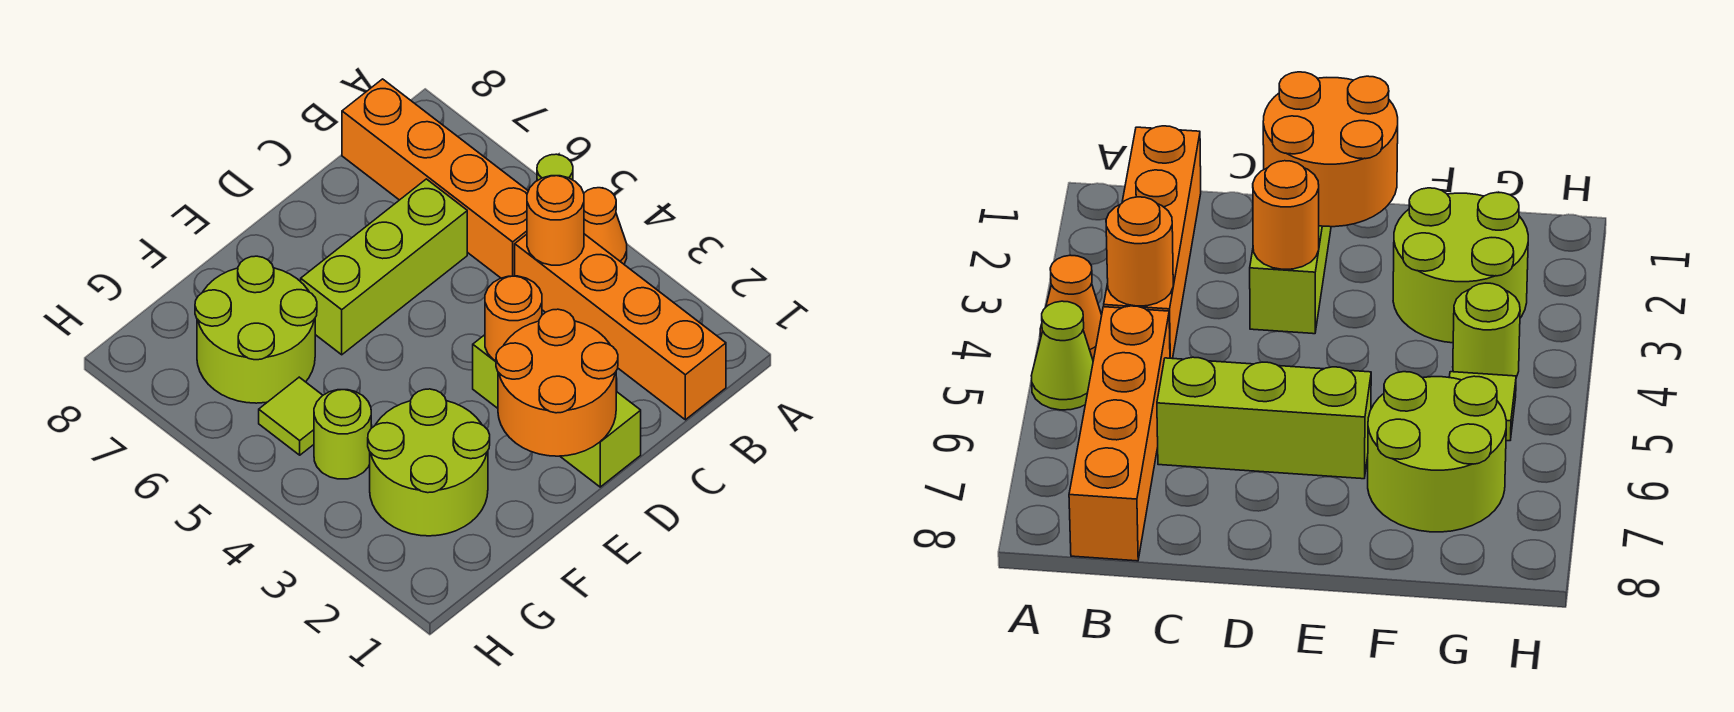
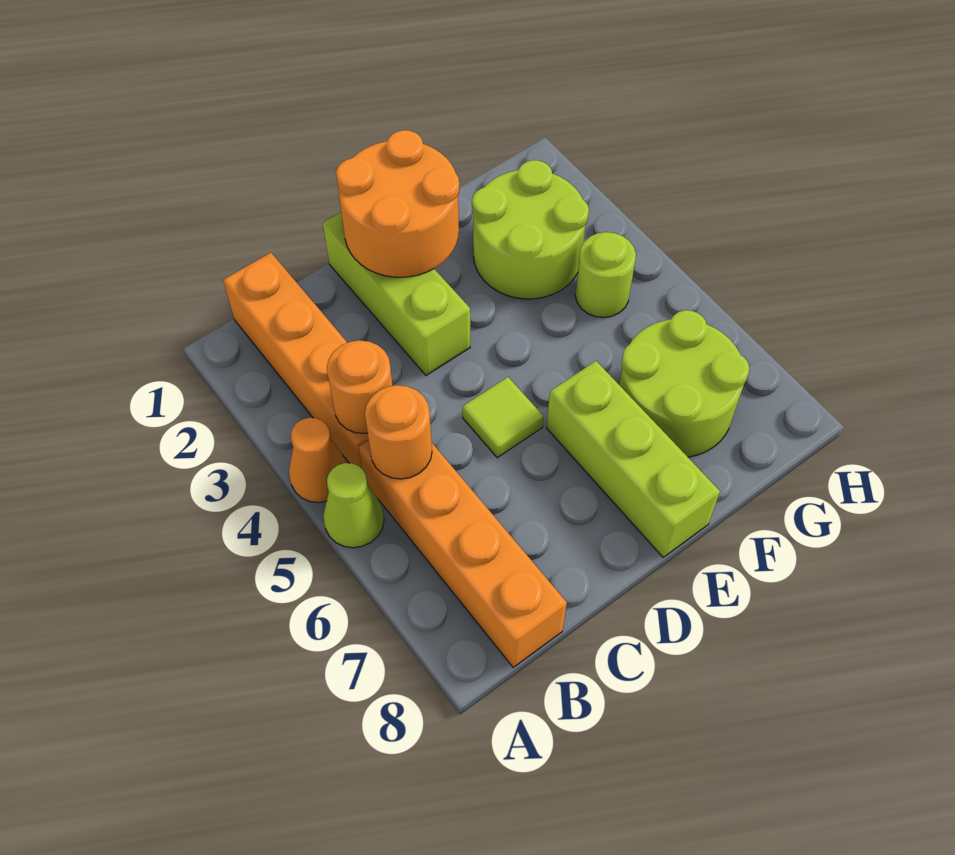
lime 1x3 brick [301,179,467,355] -> lime 1x3 brick turned to [547,361,720,557]
orange 1x1 round brick [485,276,542,361] -> orange 1x1 round brick moved to [365,385,432,479]
lime 1x1 tile [259,377,323,455] -> lime 1x1 tile moved to [462,377,543,458]

